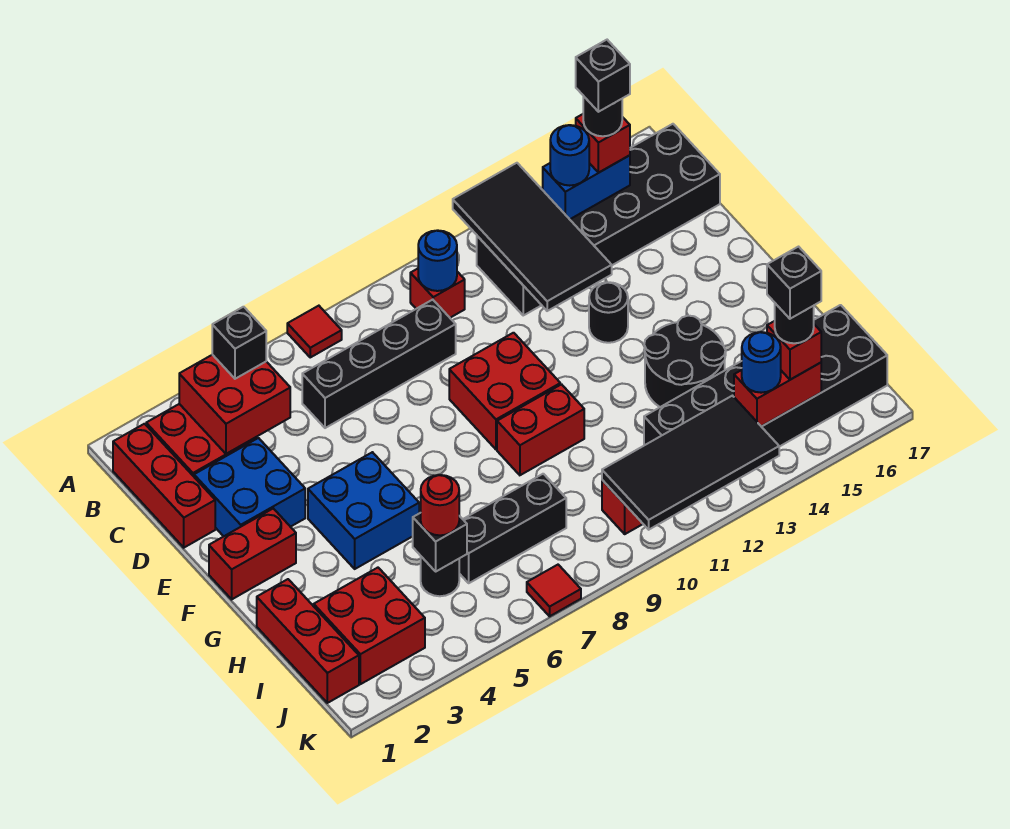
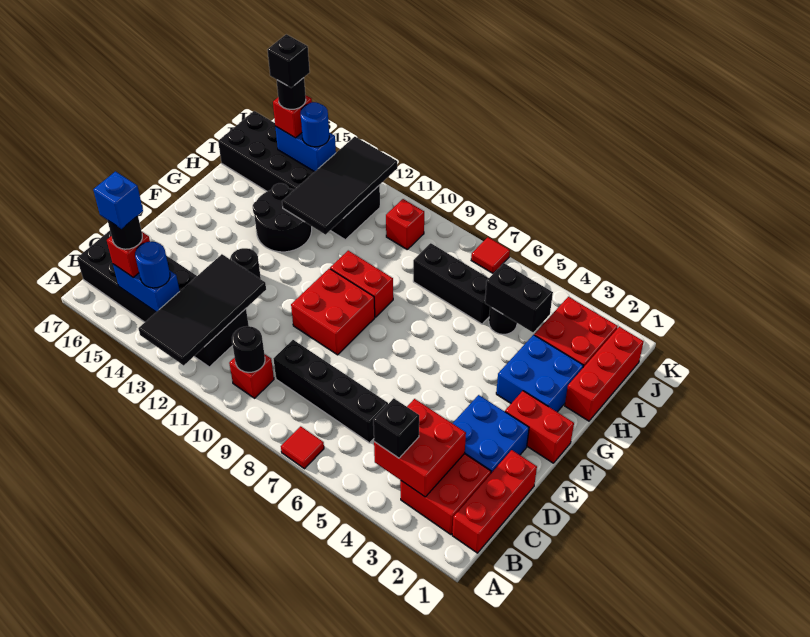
blue 1x1 round brick [418,230,457,291] -> black 1x1 round brick [232,326,265,372]
black 1x1 brick [576,40,630,112] -> blue 1x1 brick [93,172,143,229]
blue 2x2 brick [308,452,419,569] -> blue 2x2 brick moved to [496,335,583,412]
black 1x1 brick [413,513,467,571] -> black 1x2 brick [485,263,553,332]
red 1x1 round brick [421,475,459,535] -> none
black 2x4 tile [602,396,779,530] -> black 2x4 tile turned to [282,137,397,235]
red 1x2 brick [734,363,821,427] -> blue 1x2 brick [275,126,336,172]

